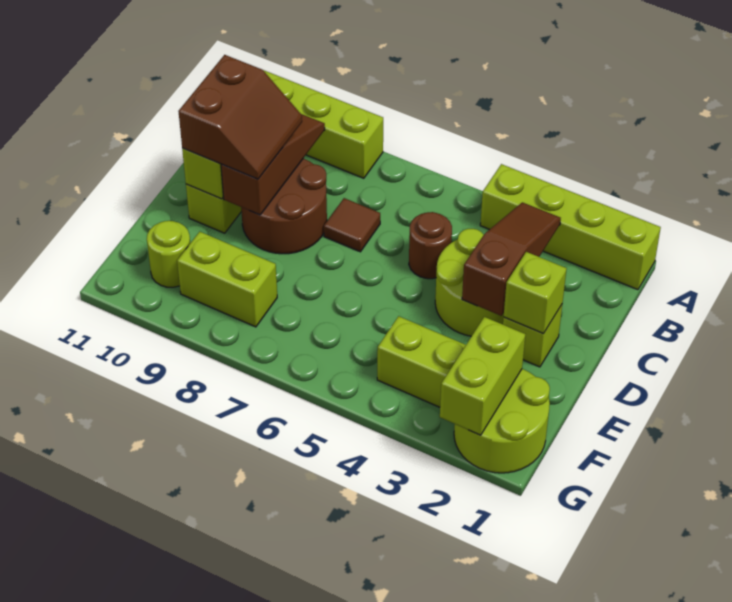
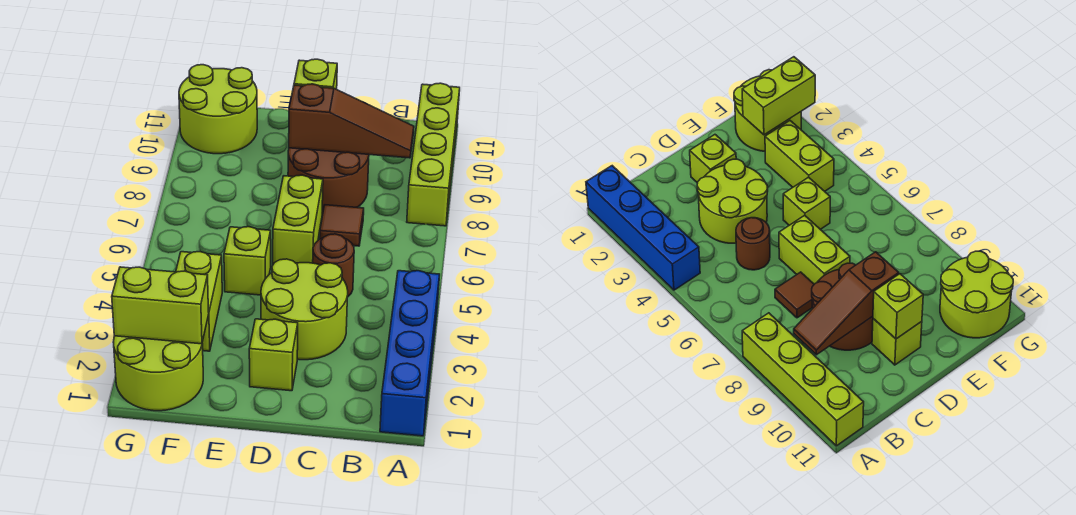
lime 1x4 brick [480,164,661,290] -> blue 1x4 brick [380,271,440,436]
brown 1x3 slope [462,202,561,316] -> none
brown 2x2 slope [178,55,302,179] -> none
lime 1x1 brick [504,252,567,334] -> lime 1x1 brick moved to [224,227,271,295]
lime 1x2 brick [177,232,277,327] -> lime 1x2 brick moved to [273,175,323,264]
lime 1x1 round brick [147,221,190,287] -> lime 2x2 round brick [179,65,257,154]

